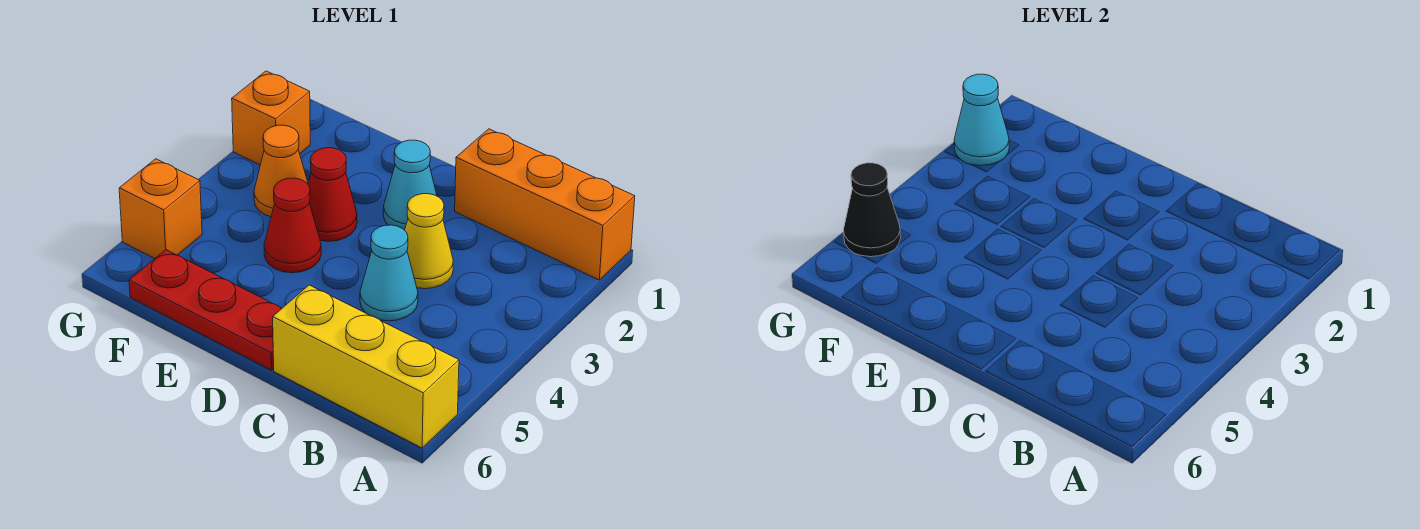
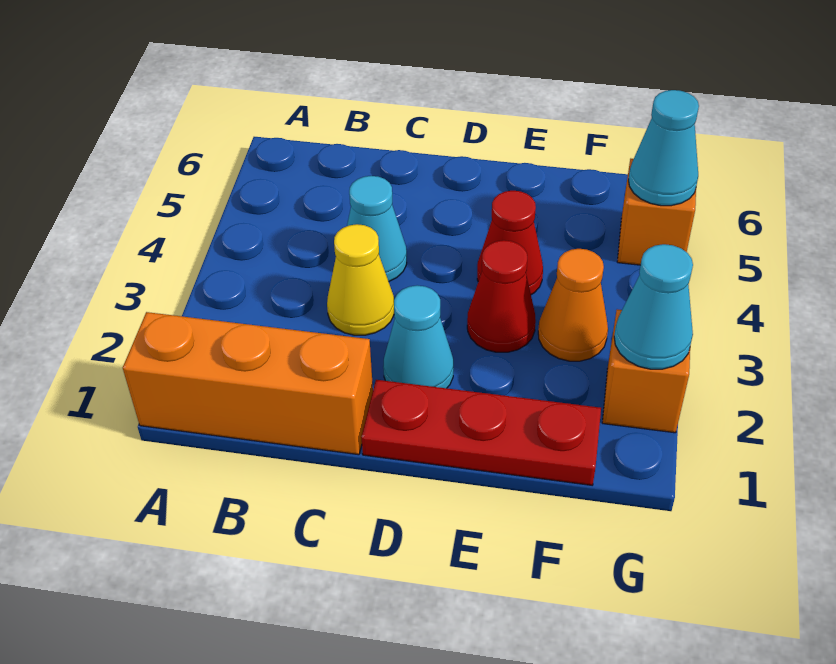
yellow 1x3 brick [273,285,459,448] -> none
red 1x3 plate [129,250,282,370] -> red 1x3 plate moved to [361,380,601,485]
black 1x1 cone [844,163,901,257] -> cyan 1x1 cone [628,90,699,206]

